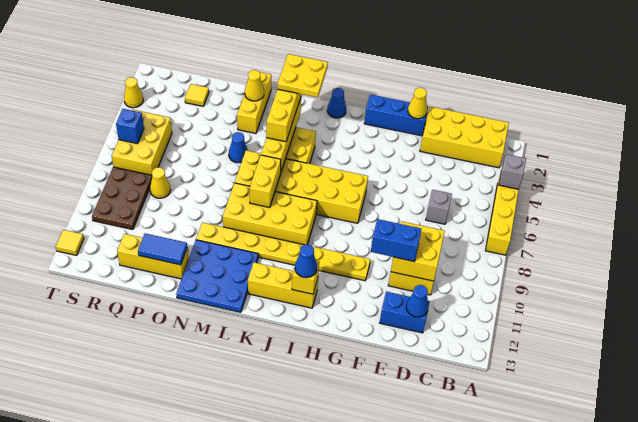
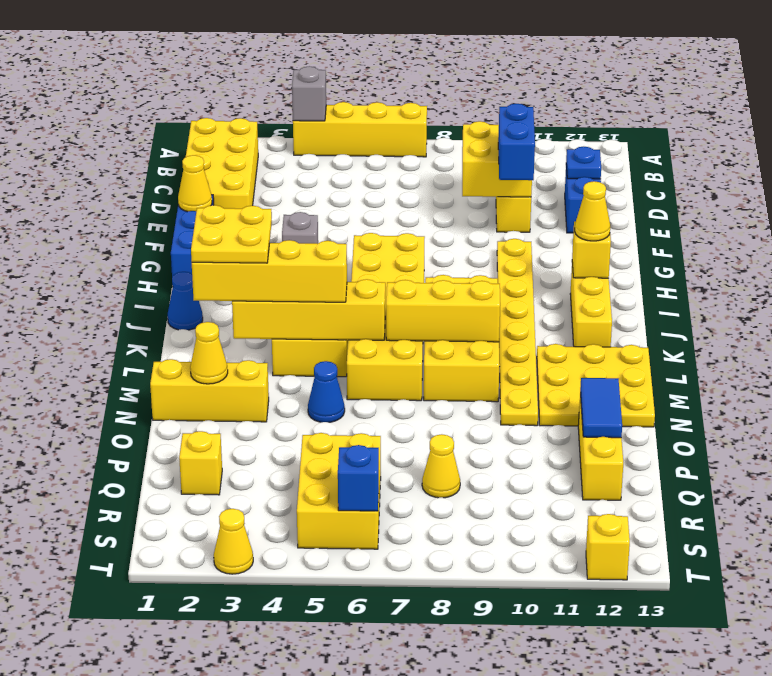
grey 1x1 brick [426,190,452,224] -> grey 1x1 brick moved to [282,212,318,244]
blue 1x1 cone [406,285,429,317] -> blue 1x1 plate [566,147,601,179]
blue 1x1 cone [295,245,317,278] -> yellow 1x1 cone [575,181,610,241]
yellow 1x2 brick [249,155,281,208] -> yellow 1x3 brick [386,280,500,342]
blue 3x3 plate [176,240,258,312] -> yellow 3x3 plate [537,344,655,427]
yellow 1x1 tile [185,84,209,106] -> yellow 1x1 brick [179,431,222,495]
yellow 2x3 brick [112,110,172,175] -> yellow 2x3 brick turned to [297,433,381,549]
brown 2x3 plate [92,167,152,230] -> none
yellow 1x1 tile [56,230,84,255] -> yellow 1x1 brick [586,514,630,580]

